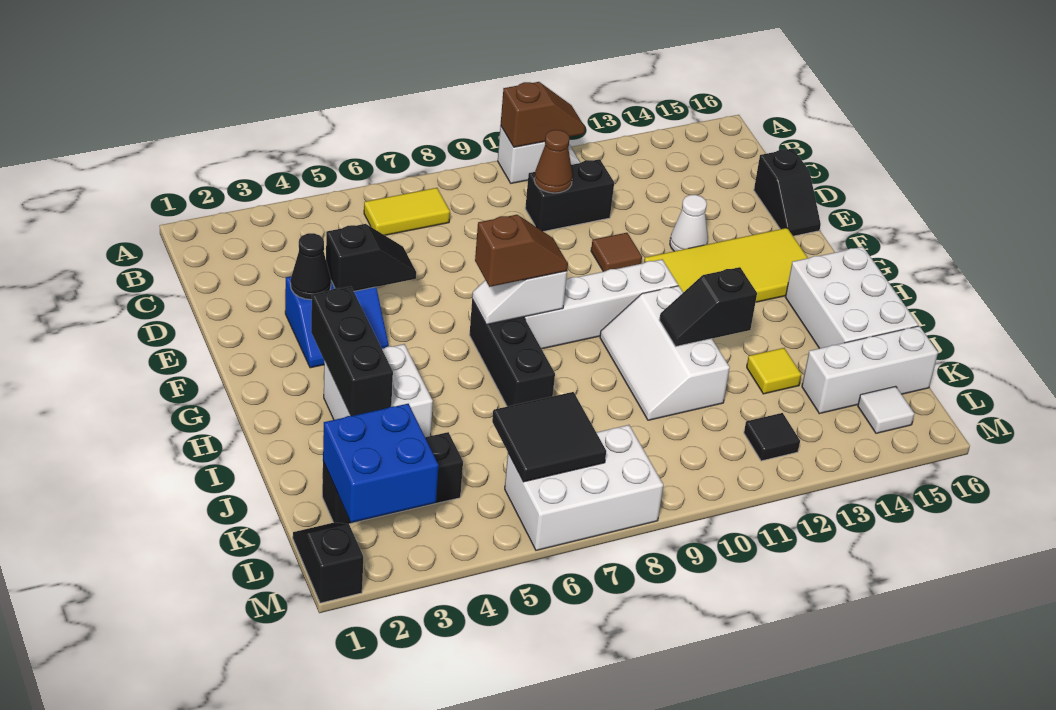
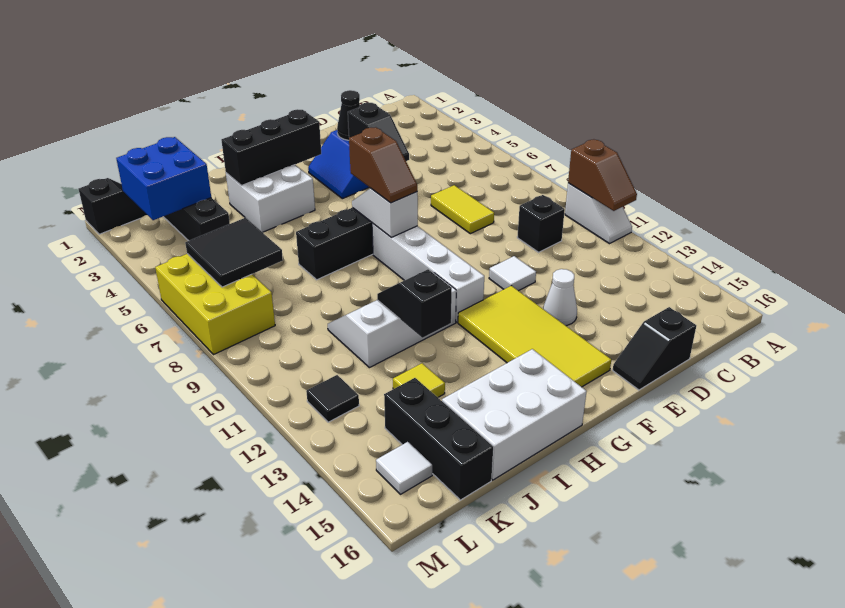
yellow 1x2 tile [364,188,450,235] -> yellow 1x2 tile moved to [431,185,494,234]
black 1x2 brick [525,159,614,232] -> black 1x1 brick [517,195,565,252]
brown 1x1 cone [534,130,573,193] -> none
brown 1x1 tile [591,233,642,272] -> white 1x1 tile [489,256,536,291]
white 1x3 brick [802,326,938,414] -> black 1x3 brick [384,378,493,500]
white 2x3 brick [505,425,663,550] -> yellow 2x3 brick [155,254,275,355]

